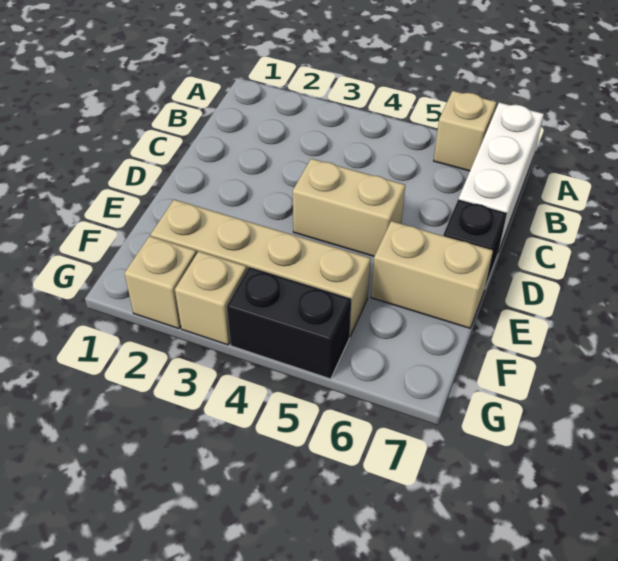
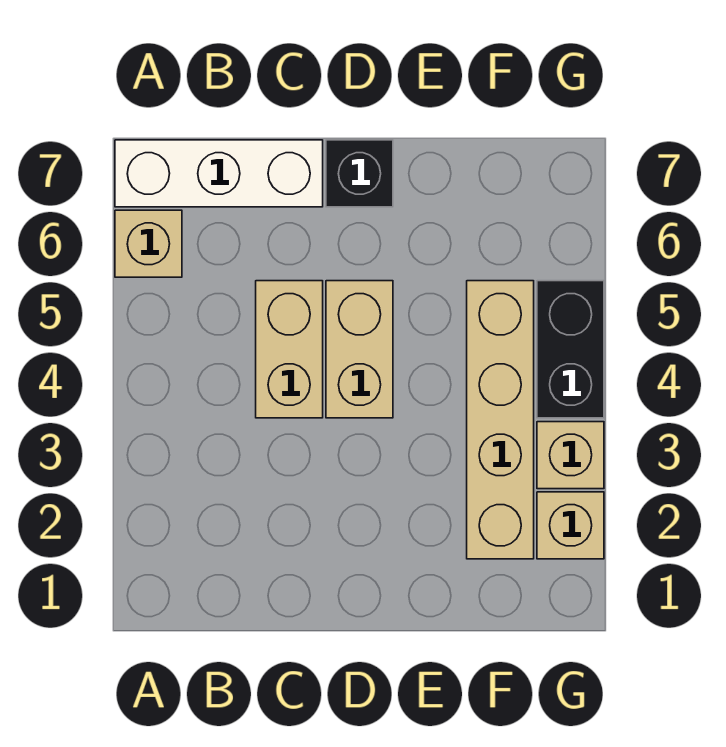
tan 1x2 brick [371,221,493,328] -> tan 1x2 brick moved to [256,281,323,418]

